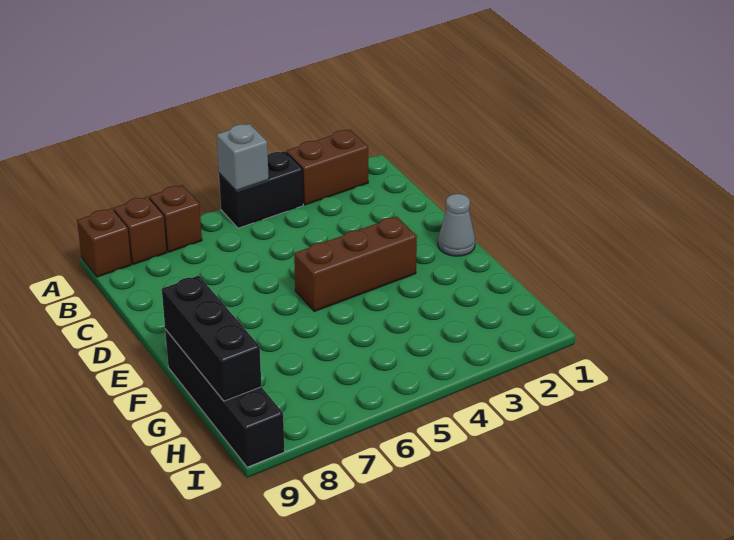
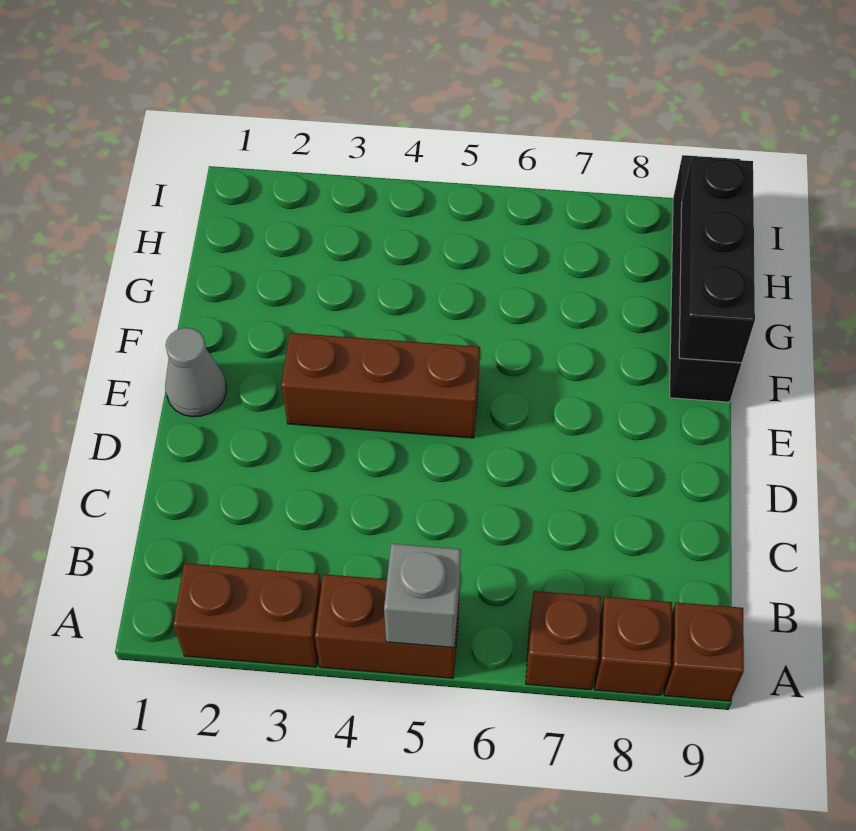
black 1x2 brick [219,151,303,228] -> brown 1x2 brick [315,574,460,678]

